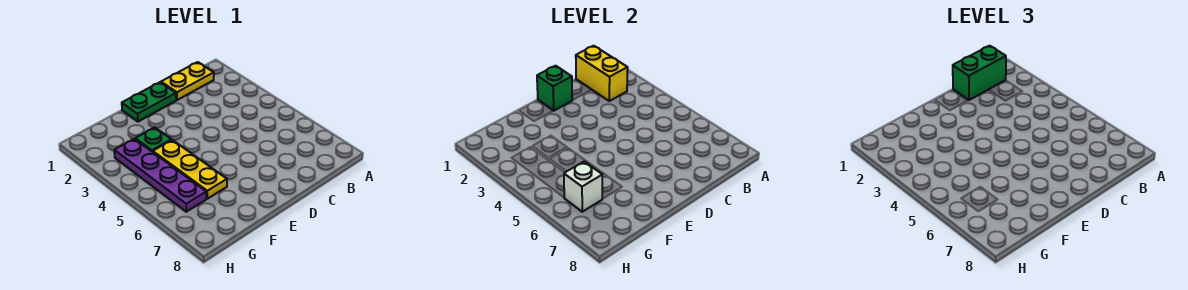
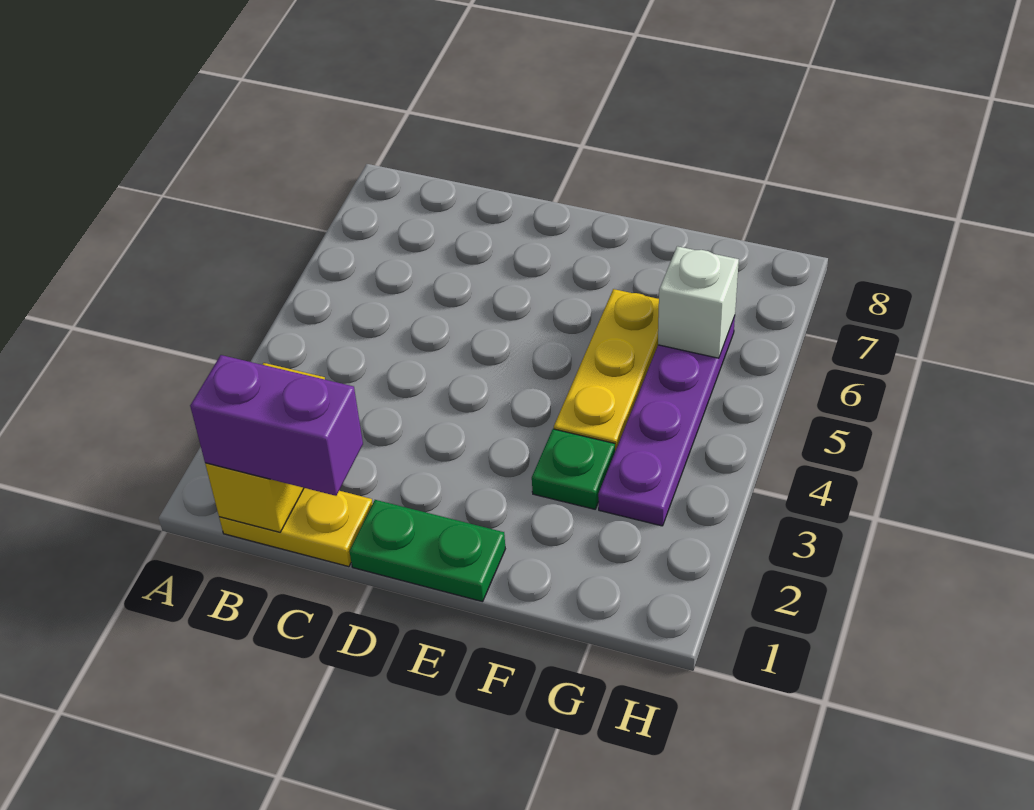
green 1x2 brick [953,46,1006,100] -> purple 1x2 brick [190,355,363,496]
green 1x1 brick [537,66,572,111] -> none

